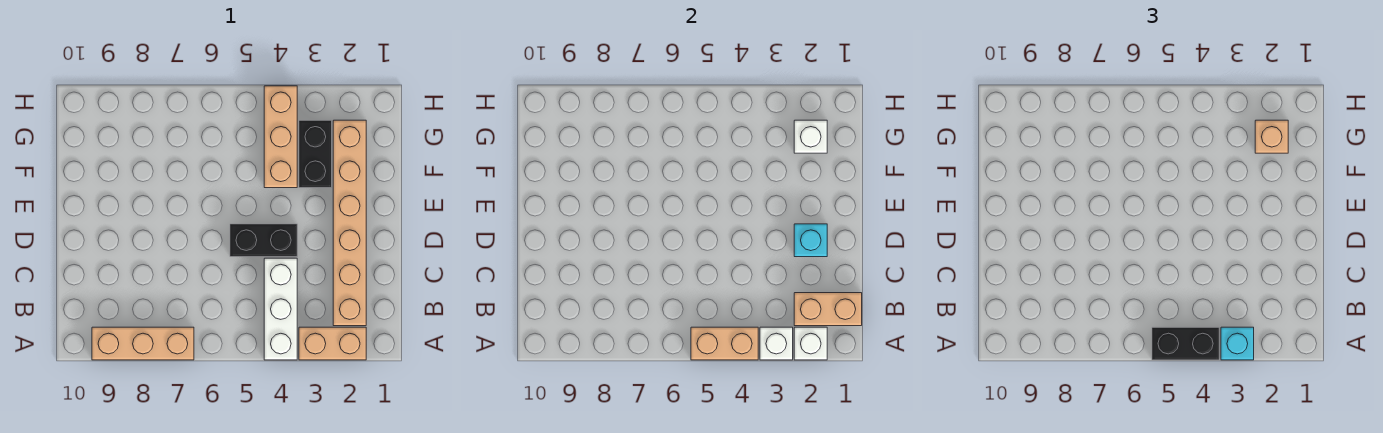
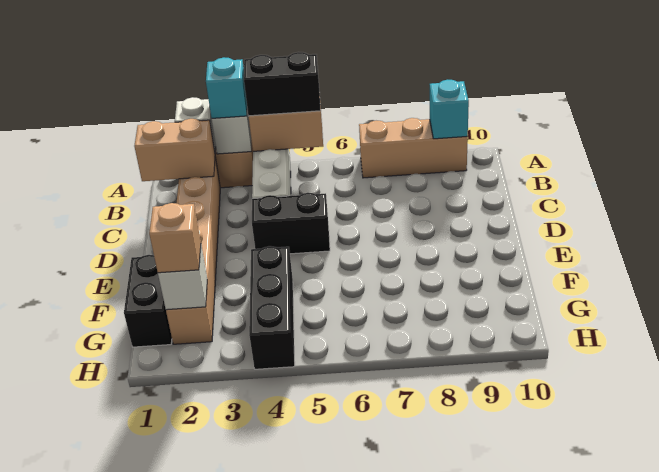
cyan 1x1 brick [794,224,827,257] -> cyan 1x1 brick moved to [430,80,469,139]
black 1x2 brick [299,120,332,188] -> black 1x2 brick moved to [124,255,172,347]
tan 1x3 brick [264,86,297,188] -> black 1x3 brick [249,246,295,369]

